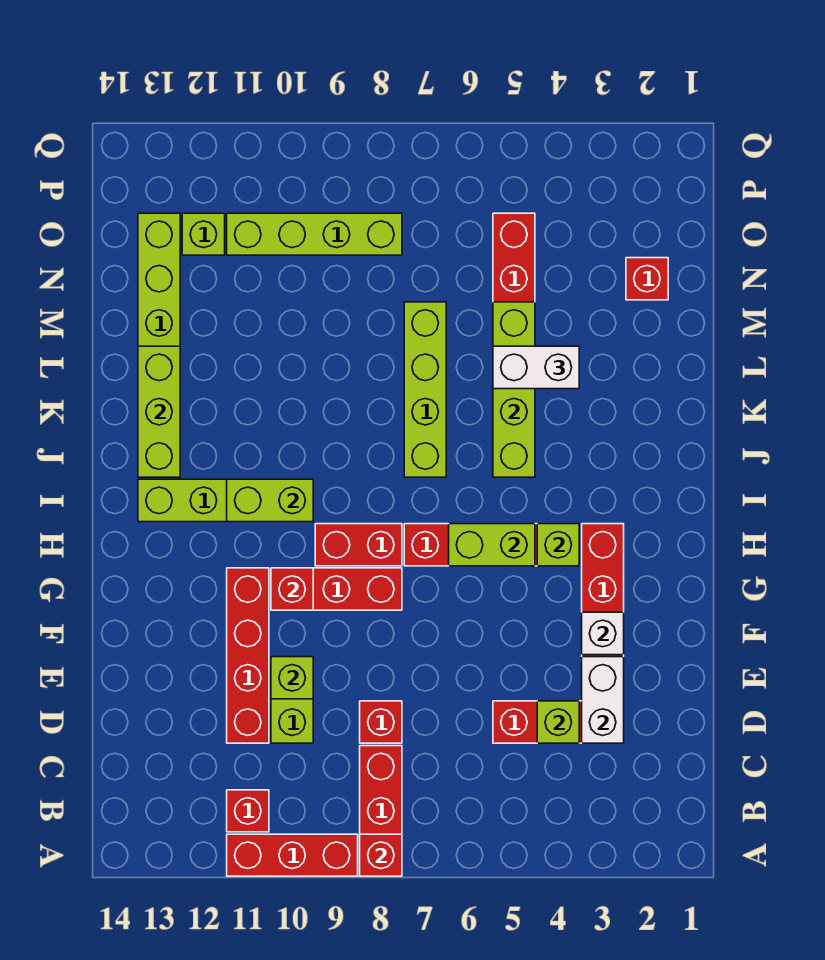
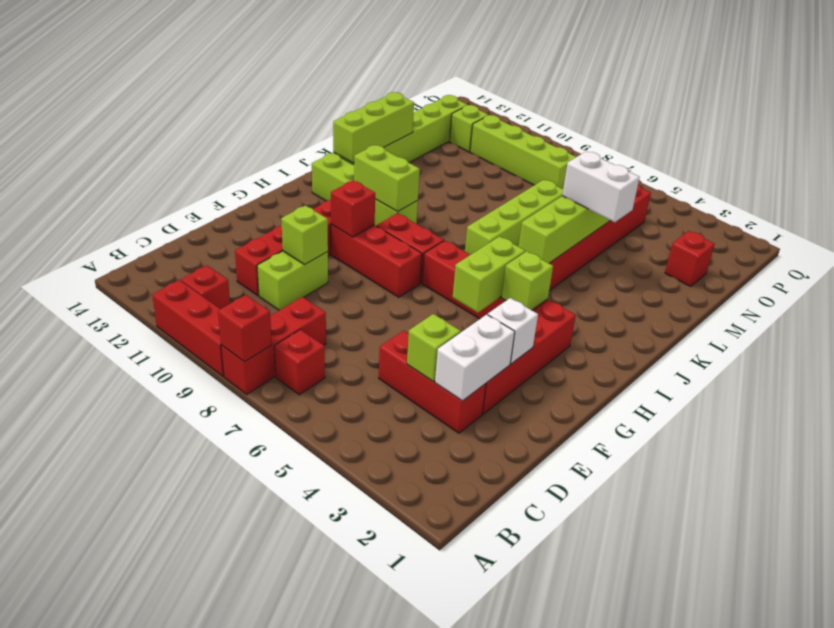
red 1x1 brick [360,701,402,743] -> red 1x1 brick moved to [274,330,325,395]
lime 1x2 brick [449,524,535,566] -> lime 1x2 brick turned to [453,236,525,313]

